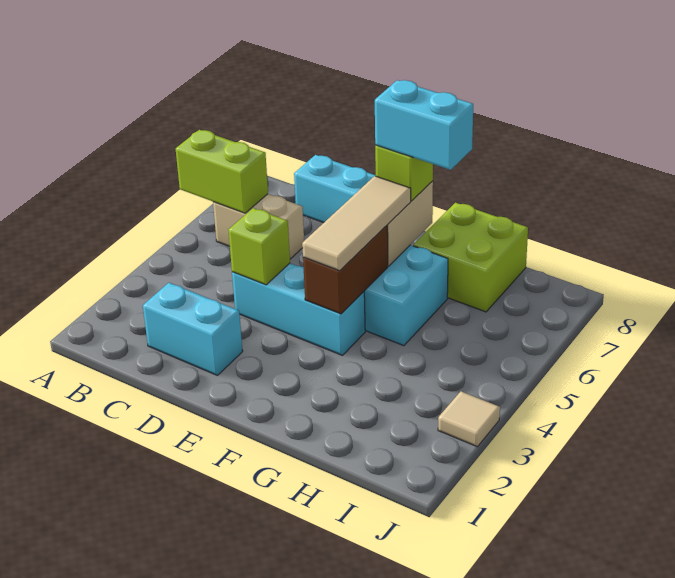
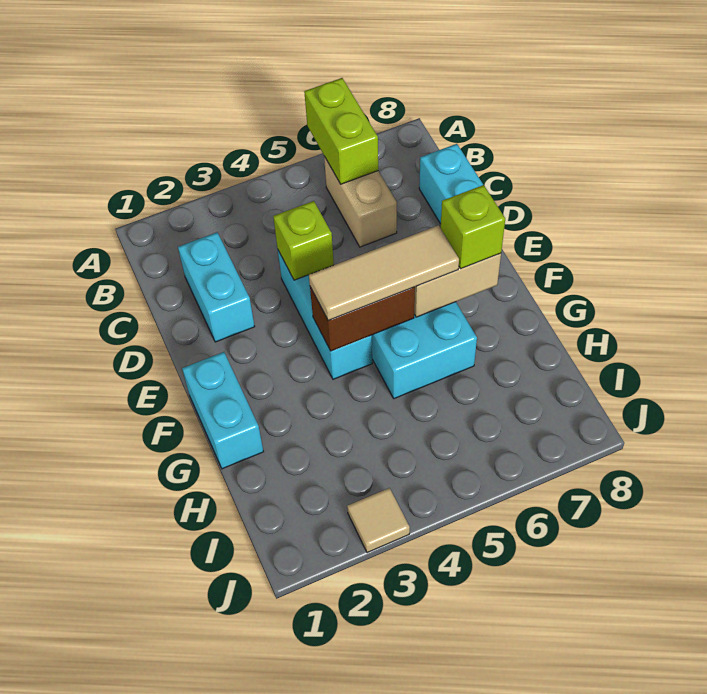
cyan 1x2 brick [375,80,473,170] -> cyan 1x2 brick moved to [182,352,263,469]
lime 2x2 brick [413,203,528,312] -> none

